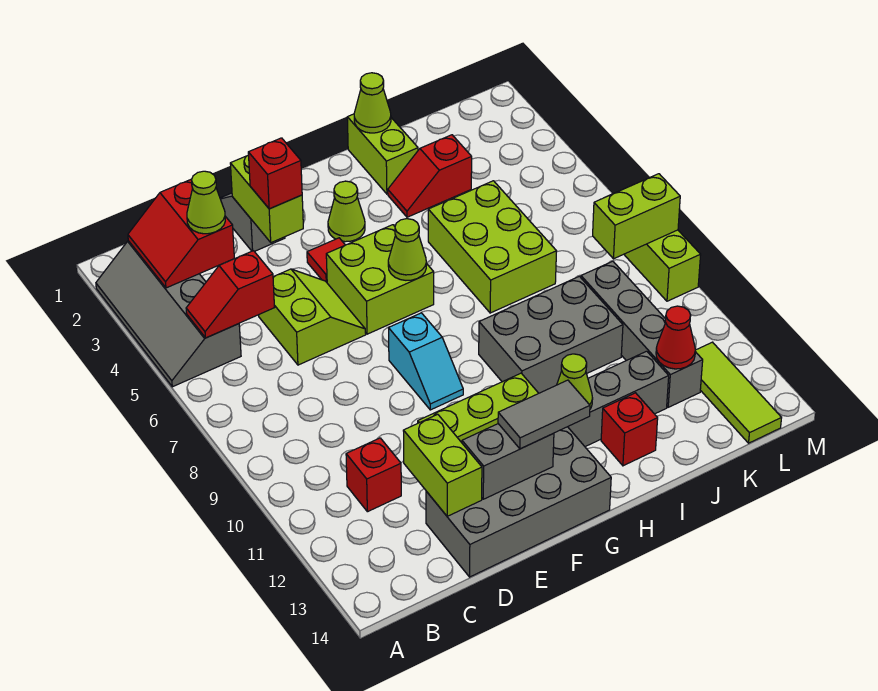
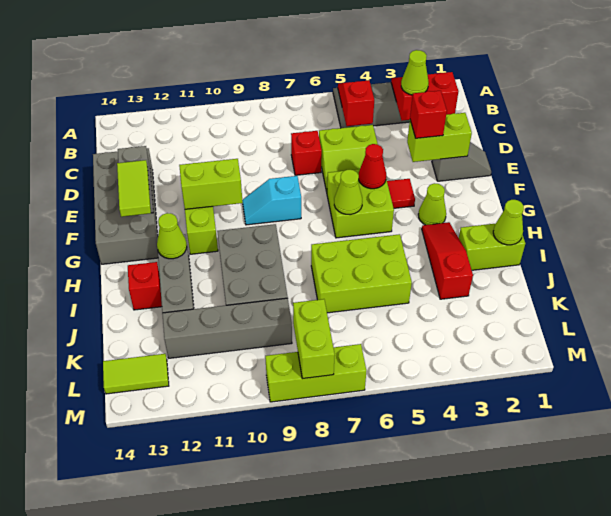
red 1x1 brick [346,438,401,512] -> red 1x1 brick moved to [291,131,322,175]
lime 1x2 brick [403,414,482,516] -> lime 1x2 brick moved to [179,159,243,209]
grey 1x2 tile [498,380,590,449] -> lime 1x2 tile [117,160,151,217]
red 1x2 slope [388,135,472,217] -> red 1x3 slope [422,222,473,299]
red 1x1 cone [656,306,695,369] -> red 1x1 cone moved to [358,144,386,189]
lime 1x3 tile [695,342,781,443] -> lime 1x2 tile [103,354,169,394]

